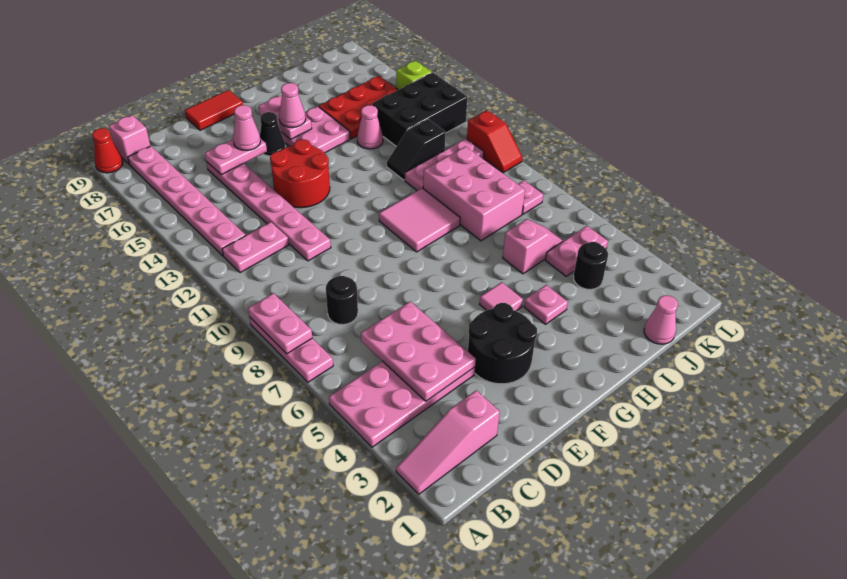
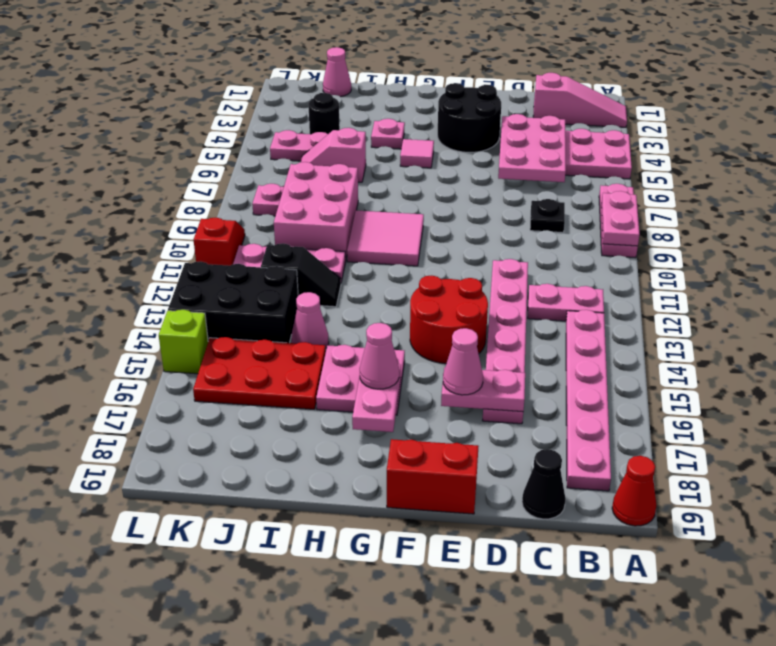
pink 1x1 brick [109,115,150,164] -> none
black 1x1 round brick [326,276,358,325] -> black 1x1 plate [530,199,565,233]
red 1x2 tile [185,90,243,130] -> red 1x2 brick [387,439,479,514]
black 1x1 cone [260,112,285,156] -> black 1x1 cone moved to [522,449,566,519]

